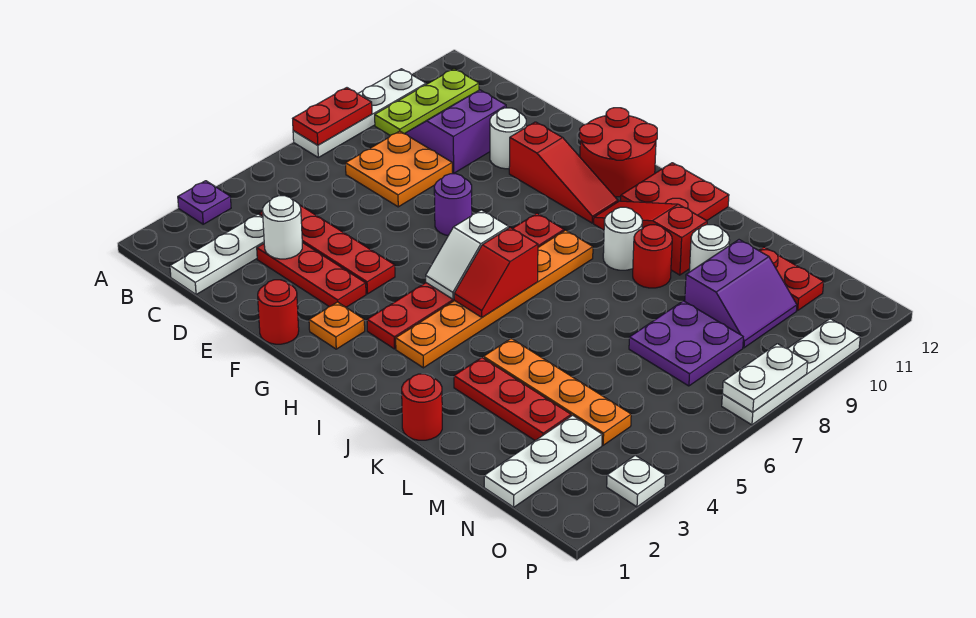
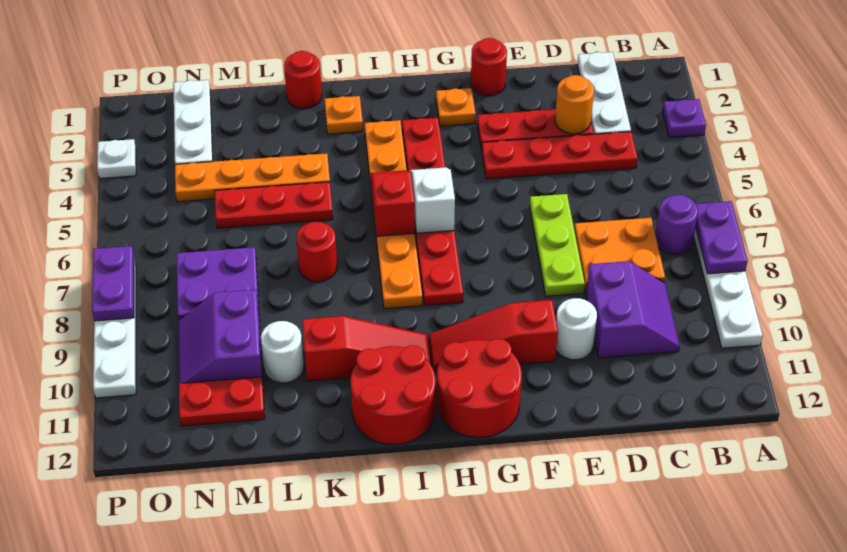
red 1x2 plate [293,88,372,145] -> purple 1x2 plate [696,201,748,274]
lime 1x3 plate [375,69,479,136] -> lime 1x3 plate moved to [530,194,585,296]
white 1x1 round brick [263,196,302,259] -> orange 1x1 round brick [555,75,594,134]
purple 1x1 round brick [434,174,472,236] -> purple 1x1 round brick moved to [655,195,698,255]
red 2x2 plate [621,163,729,221] -> red 2x2 round brick [351,345,435,444]
none -> orange 1x1 plate [324,96,363,134]
white 1x1 round brick [603,207,642,270] -> none
red 1x3 plate [454,358,571,440] -> red 1x3 plate moved to [215,182,333,228]
red 1x1 round brick [633,225,672,288] -> red 1x1 round brick moved to [296,222,337,282]
white 1x2 plate [723,344,808,412] -> purple 1x2 plate [92,246,134,321]

